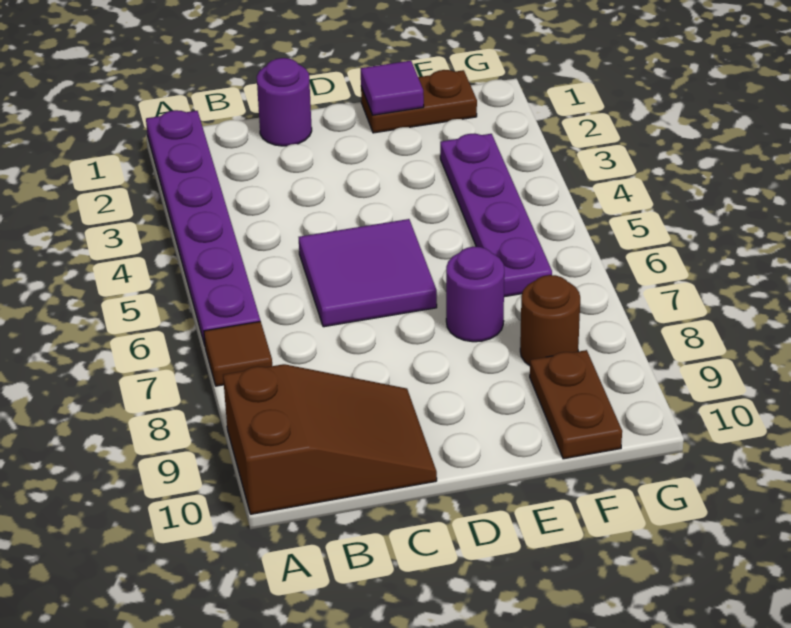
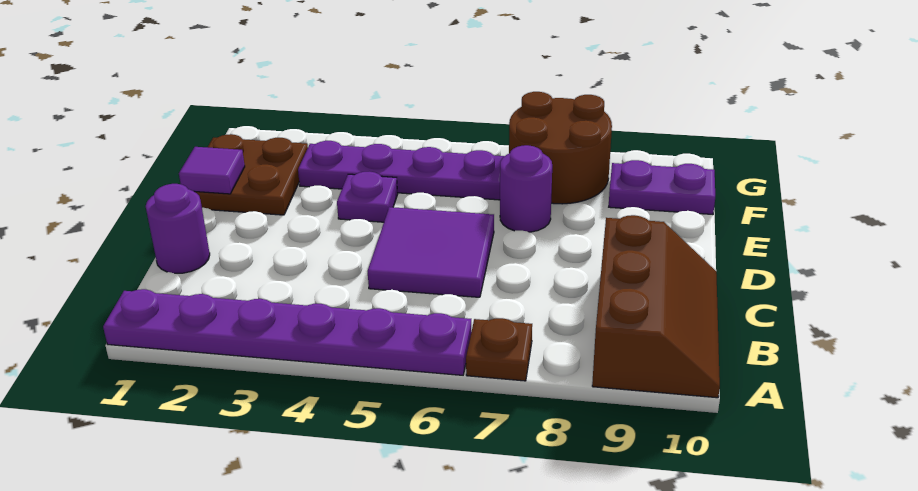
brown 1x1 tile [204,321,272,386] -> brown 1x1 plate [466,318,532,381]
brown 2x3 slope [223,364,437,514] -> brown 2x3 slope turned to [592,215,720,398]
brown 1x2 plate [361,70,477,133] -> brown 2x2 plate [196,134,308,215]
none -> purple 1x1 plate [337,172,398,222]
brown 1x1 round brick [520,275,580,366] -> brown 2x2 round brick [509,92,612,204]
brown 1x2 plate [530,350,622,459] -> purple 1x2 plate [609,160,715,215]

